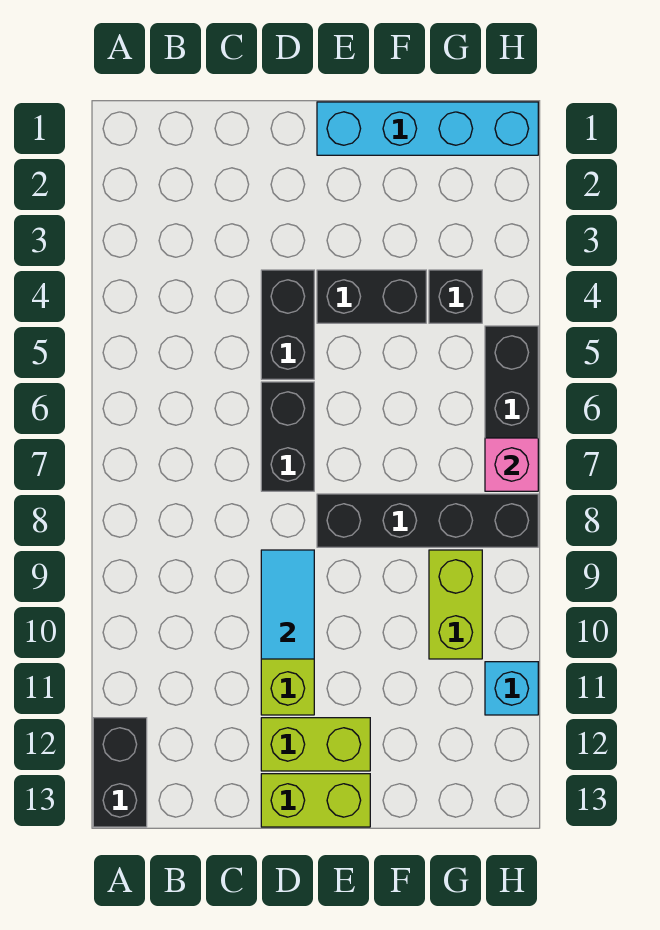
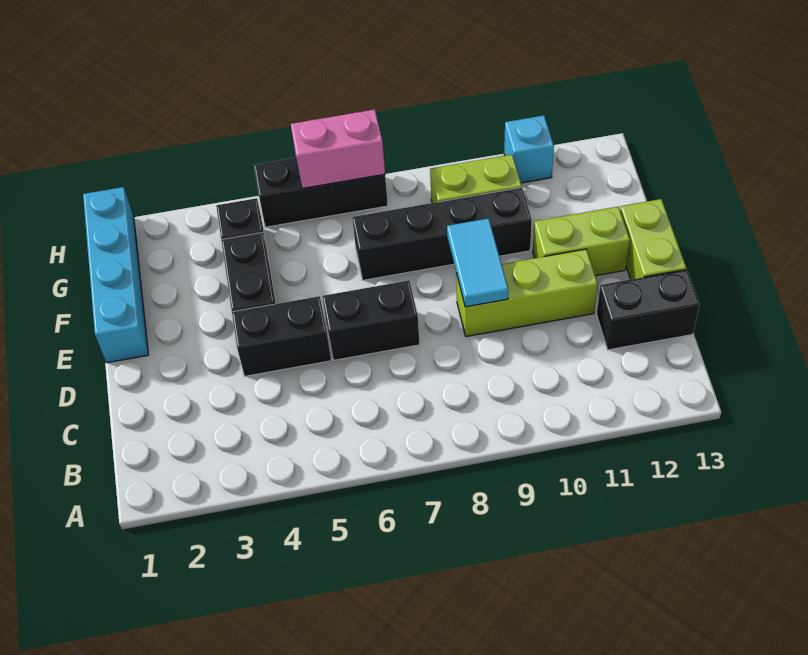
black 1x2 brick [93,718,147,827] -> black 1x2 brick moved to [597,270,700,350]
cyan 1x2 tile [261,550,314,659] -> cyan 1x2 tile turned to [447,218,508,307]
lime 1x2 brick [261,718,370,771] -> lime 1x2 brick turned to [533,207,630,276]
black 1x4 brick [317,494,538,547] -> black 1x4 brick turned to [352,188,532,280]
pink 1x1 brick [485,438,538,491] -> pink 1x2 brick [291,110,385,189]

